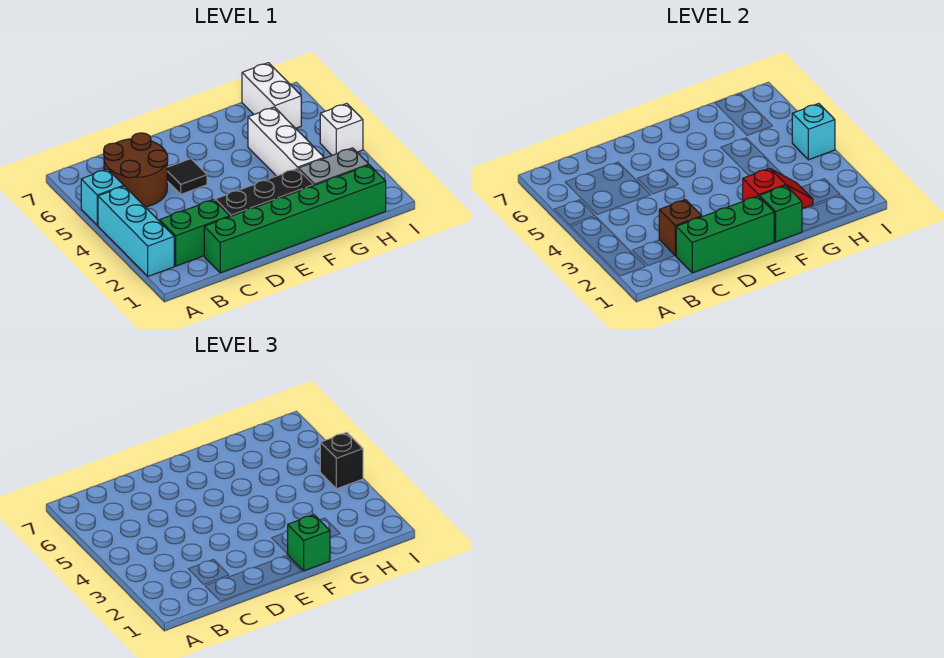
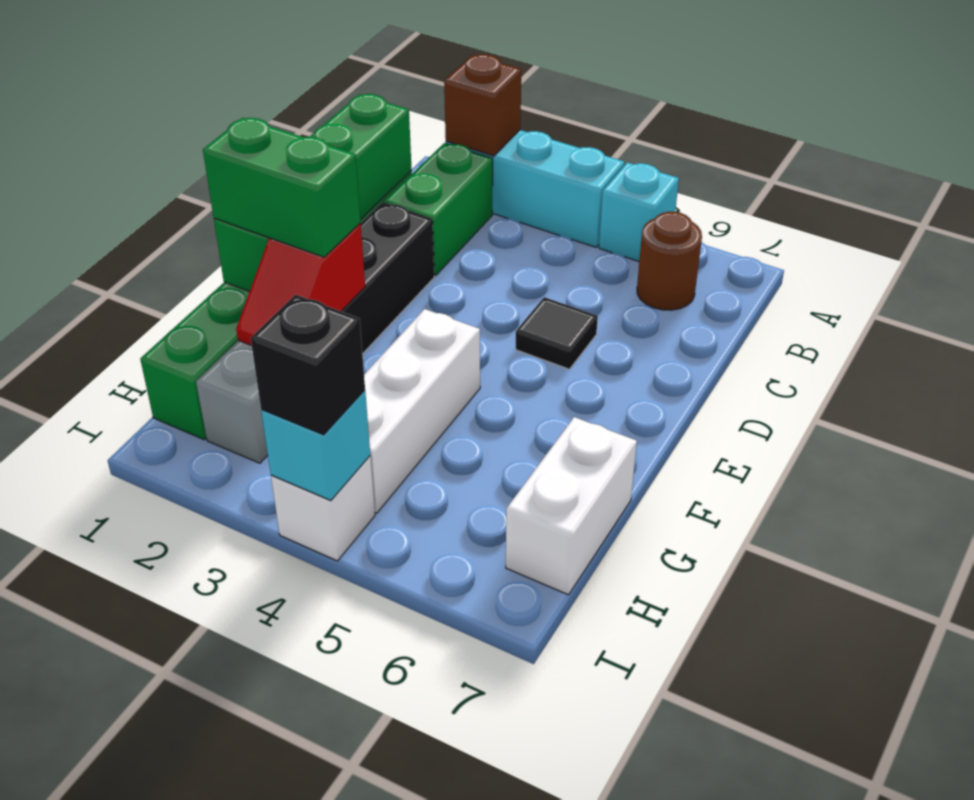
brown 2x2 round brick [104,133,168,207] -> brown 1x1 round brick [637,212,702,310]
brown 1x1 brick [659,200,702,256] -> brown 1x1 brick moved to [444,54,521,156]
green 1x1 brick [288,515,330,571] -> green 1x2 brick [203,118,361,257]
white 1x3 brick [248,107,324,176] -> white 1x3 brick turned to [364,309,480,513]
white 1x2 brick [242,63,301,128] -> white 1x2 brick turned to [506,417,637,595]

